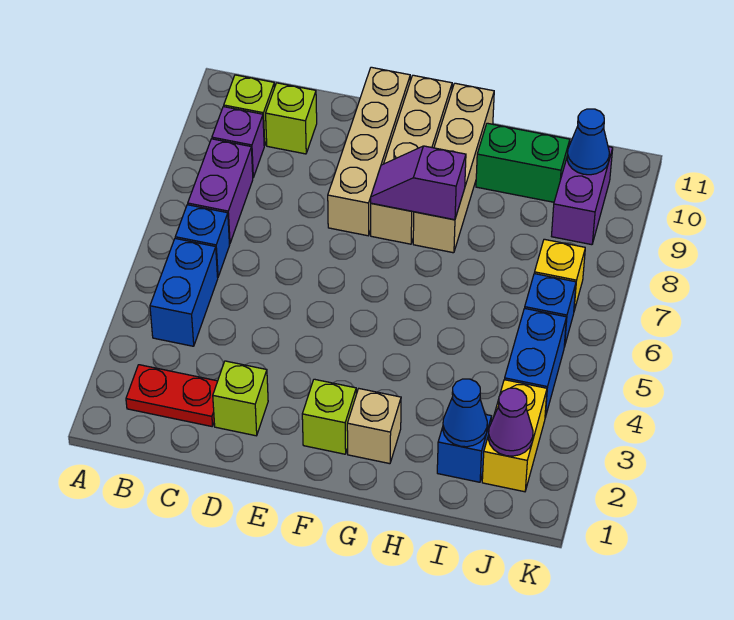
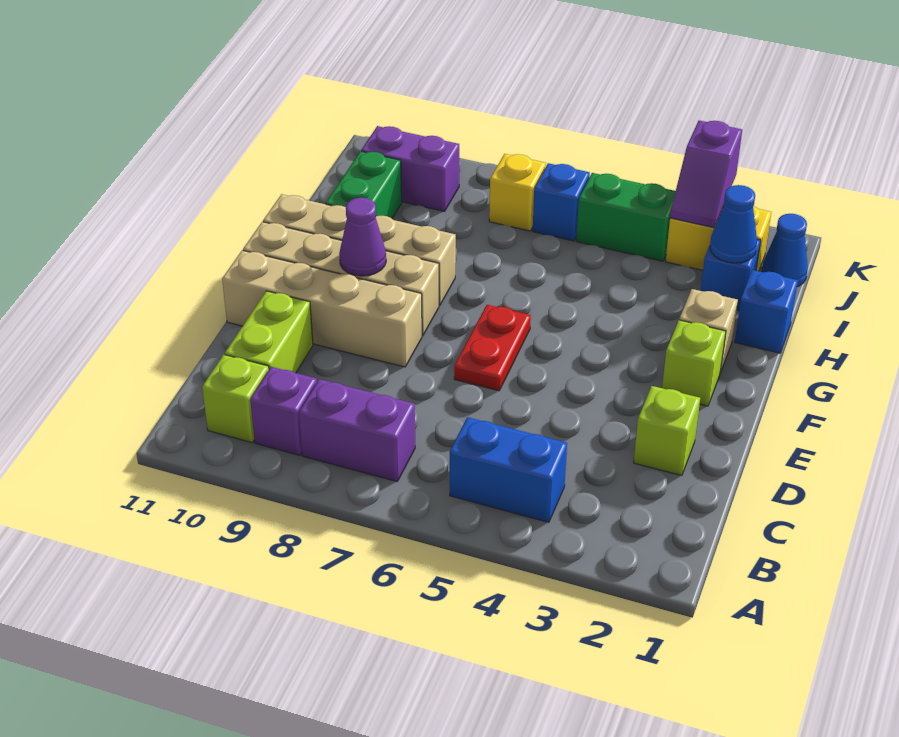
red 1x2 plate [126,365,218,426] -> red 1x2 plate moved to [454,305,531,391]
blue 1x1 brick [175,205,230,277] -> blue 1x1 brick moved to [735,270,798,353]
lime 1x1 brick [266,83,317,154] -> lime 1x2 brick [225,291,313,373]
purple 1x2 slope [371,146,466,220] -> purple 1x2 slope moved to [670,121,742,228]
purple 1x1 cone [488,388,533,456] -> purple 1x1 cone moved to [339,198,386,276]
blue 1x2 brick [505,308,567,417] -> green 1x2 brick [576,173,676,261]
blue 1x1 cone [567,109,609,175] -> blue 1x1 cone moved to [762,214,808,287]

